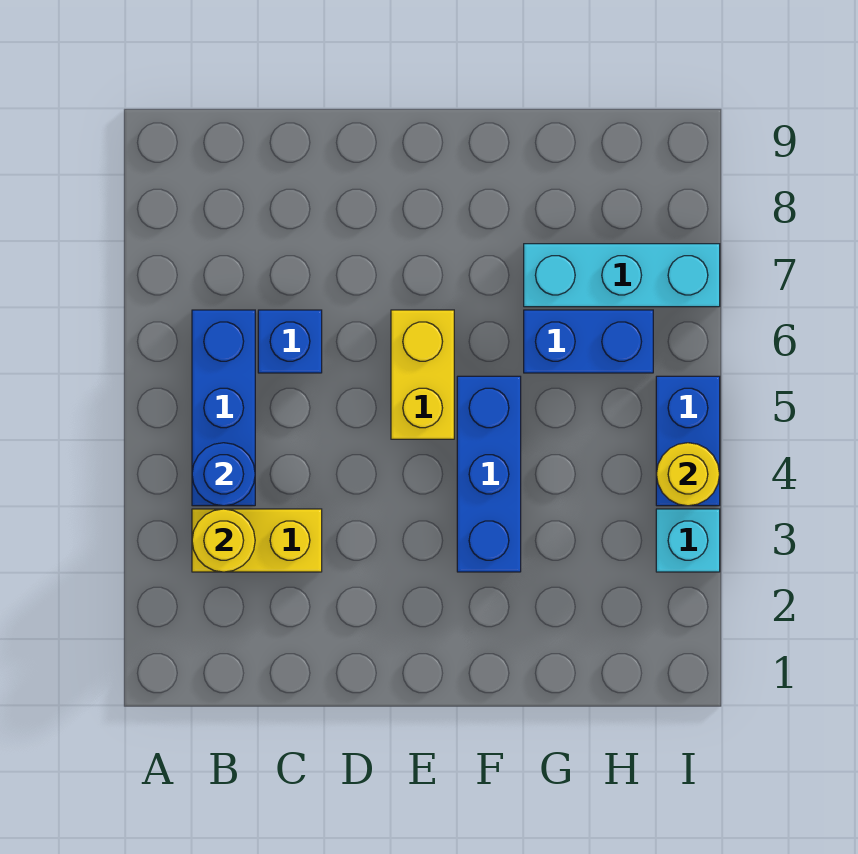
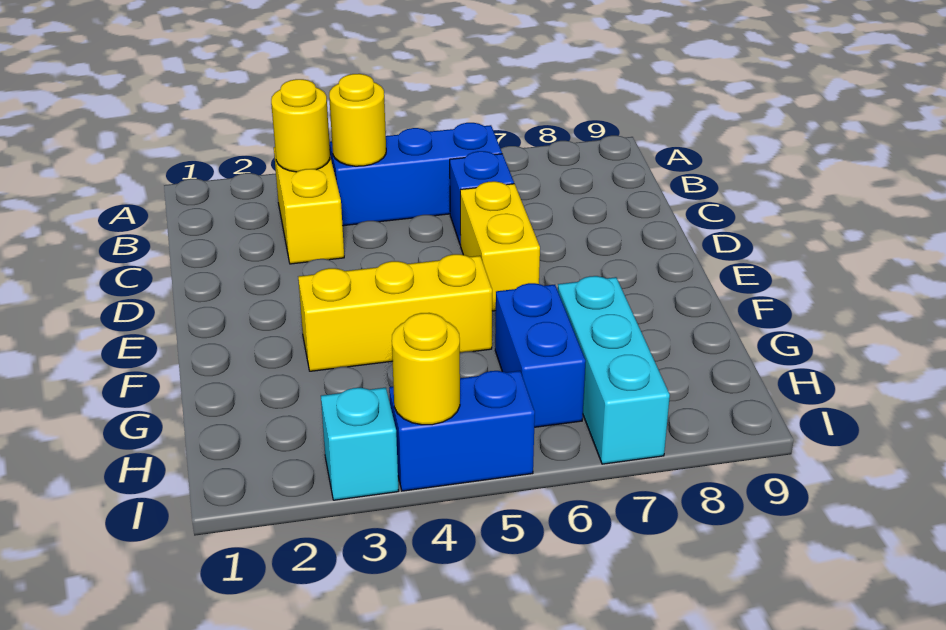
blue 1x1 round brick [192,443,255,506] -> yellow 1x1 round brick [329,74,386,166]
yellow 1x2 brick [391,310,454,439] -> yellow 1x2 brick turned to [460,181,540,311]
blue 1x3 brick [457,376,521,572] -> yellow 1x3 brick [298,254,492,371]

